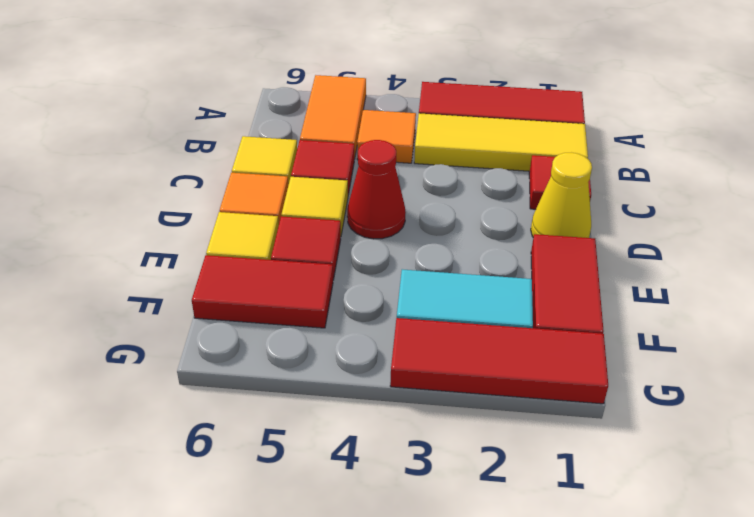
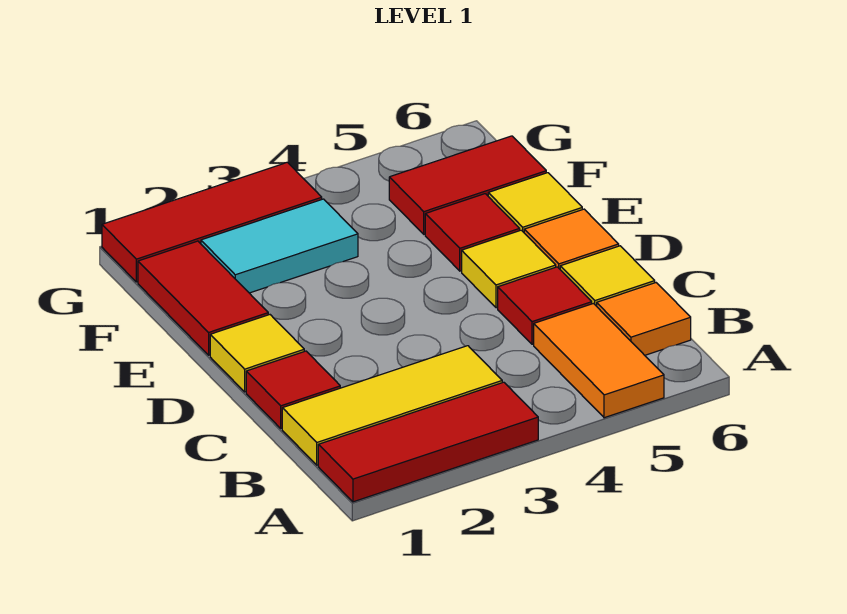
orange 1x1 tile [357,110,416,163] -> orange 1x1 tile moved to [597,283,691,355]
yellow 1x1 cone [531,153,592,238] -> yellow 1x1 tile [210,315,304,392]
red 1x1 cone [347,140,406,239] -> none

